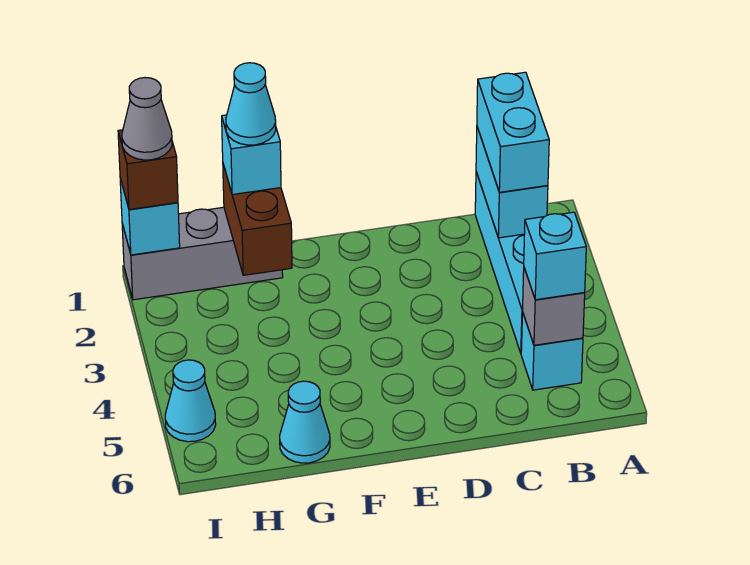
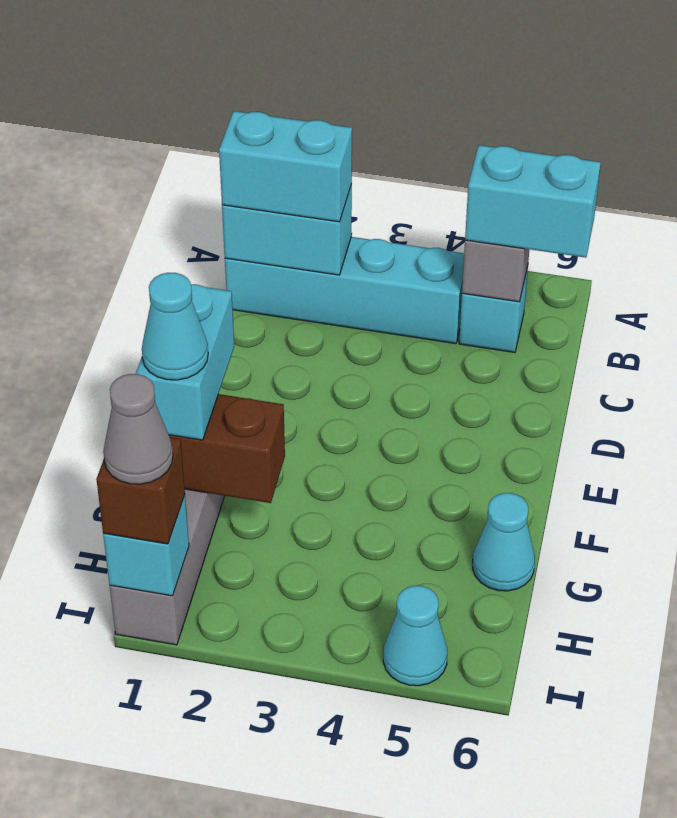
cyan 1x1 brick [524,212,586,300] -> cyan 1x2 brick [465,145,601,258]
cyan 1x1 brick [222,115,281,195] -> cyan 1x2 brick [136,284,234,440]

